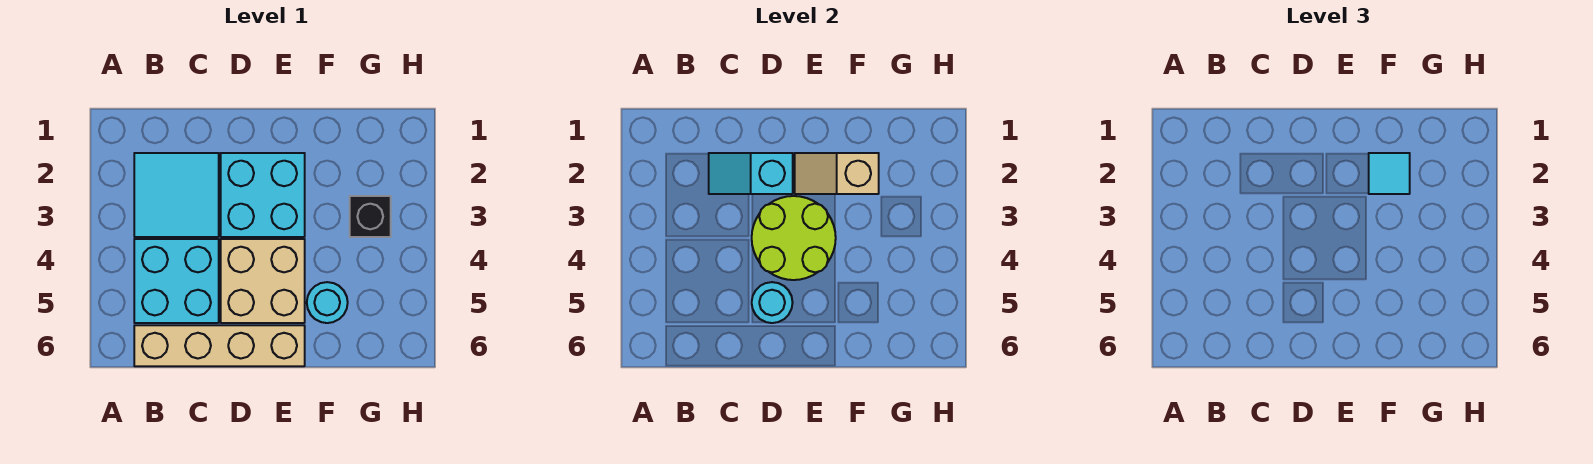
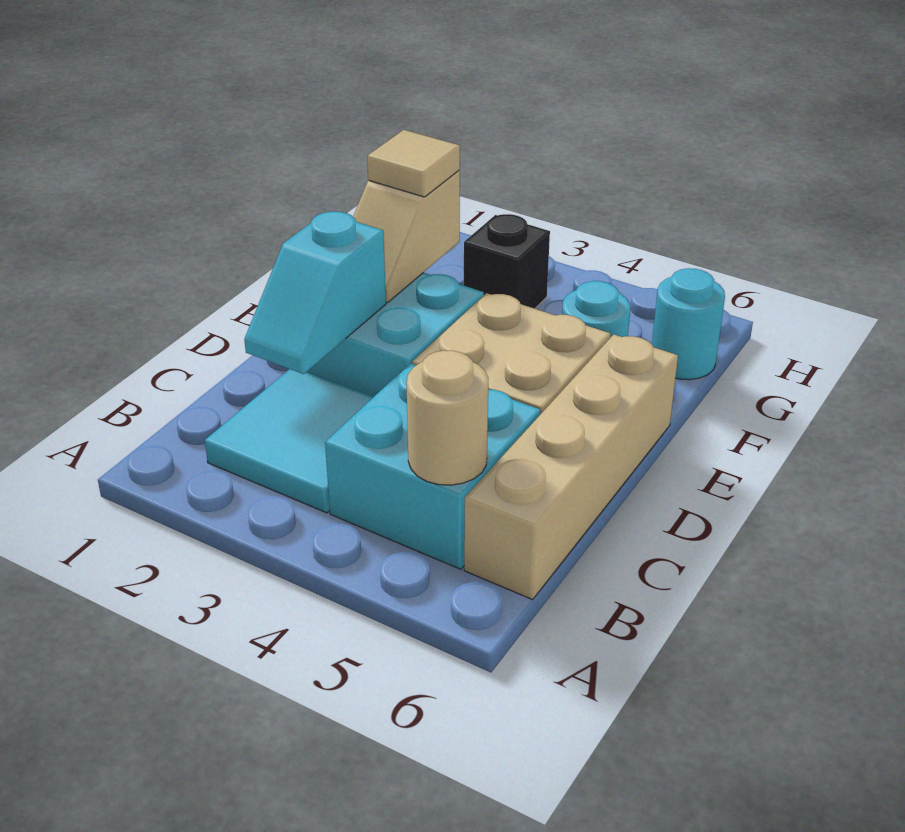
none -> tan 1x1 round brick [406,351,488,485]
lime 2x2 round brick [752,196,836,280] -> none
cyan 1x1 round brick [752,282,793,323] -> cyan 1x1 round brick moved to [652,268,725,380]
cyan 1x1 tile [1369,153,1410,194] -> tan 1x1 tile [367,130,460,197]

